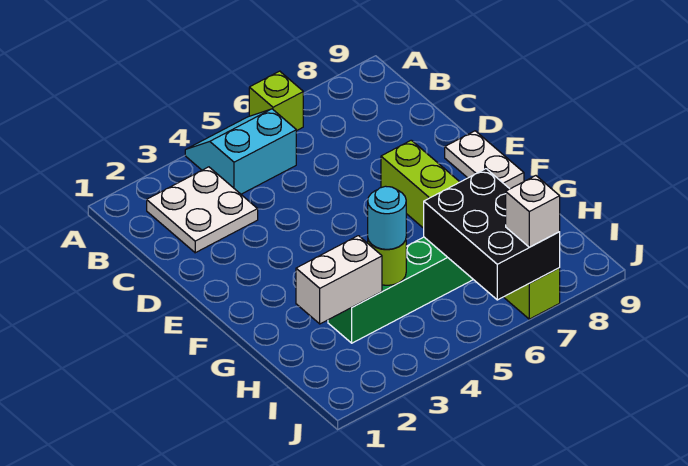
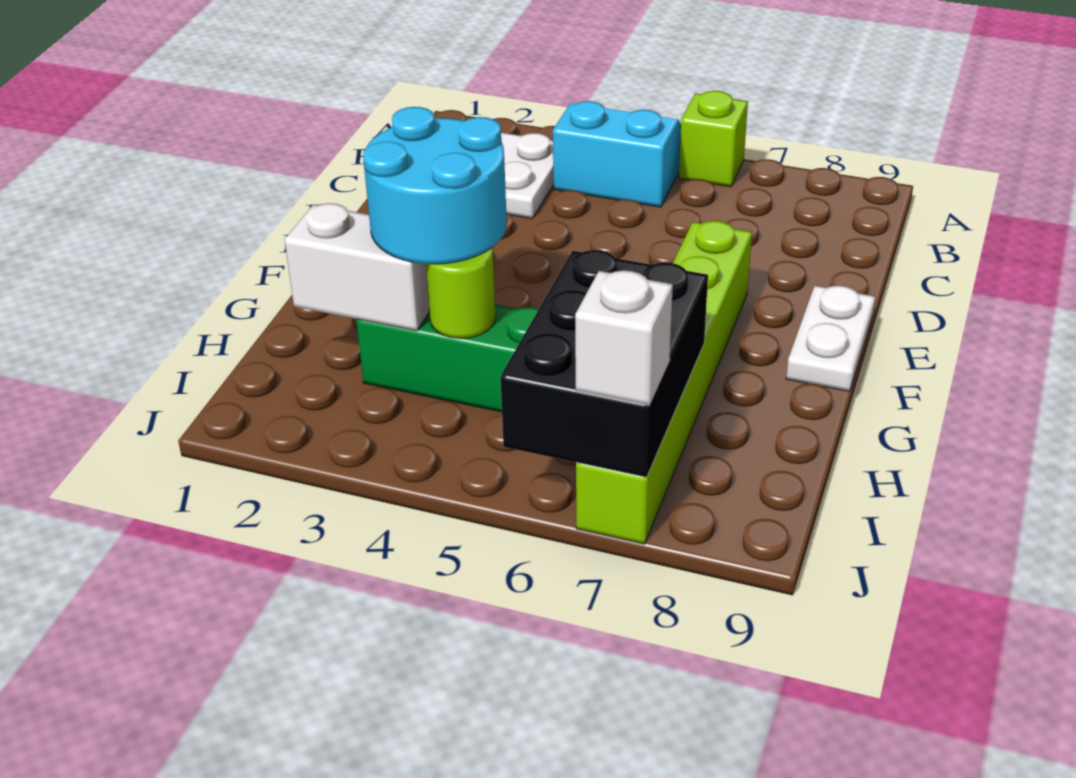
cyan 1x1 round brick [368,186,406,249] -> cyan 2x2 round brick [363,107,507,264]

